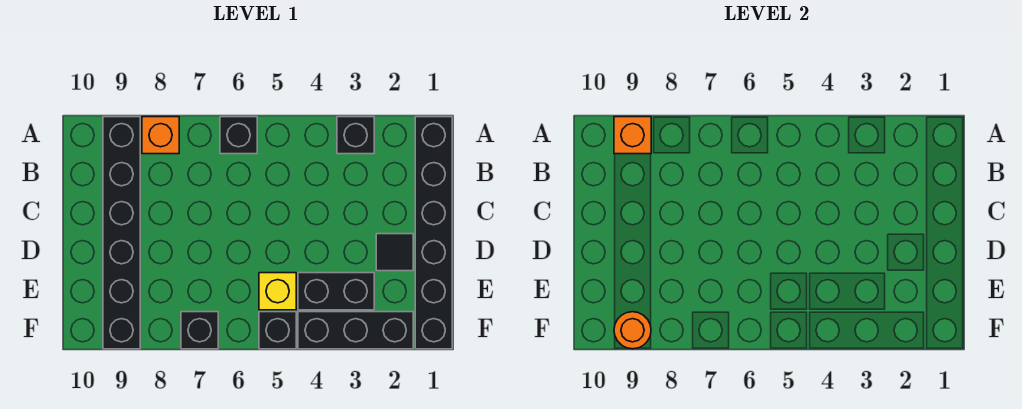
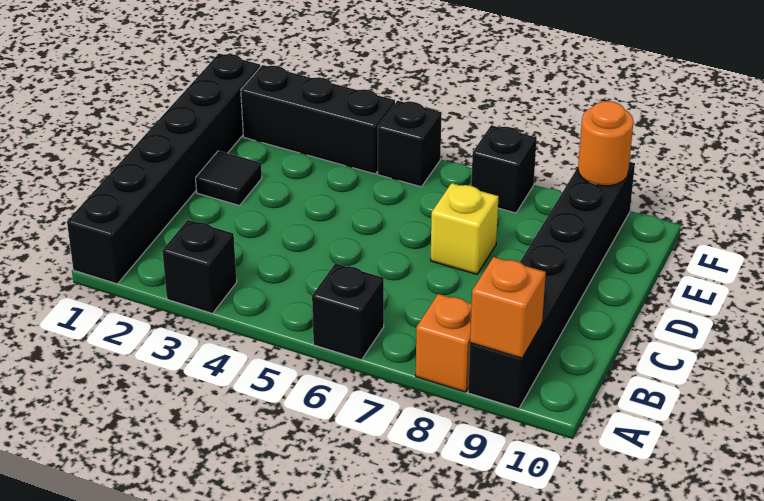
black 1x2 brick [298,273,374,310] -> none
yellow 1x1 brick [259,273,296,310] -> yellow 1x1 brick moved to [431,183,499,274]

